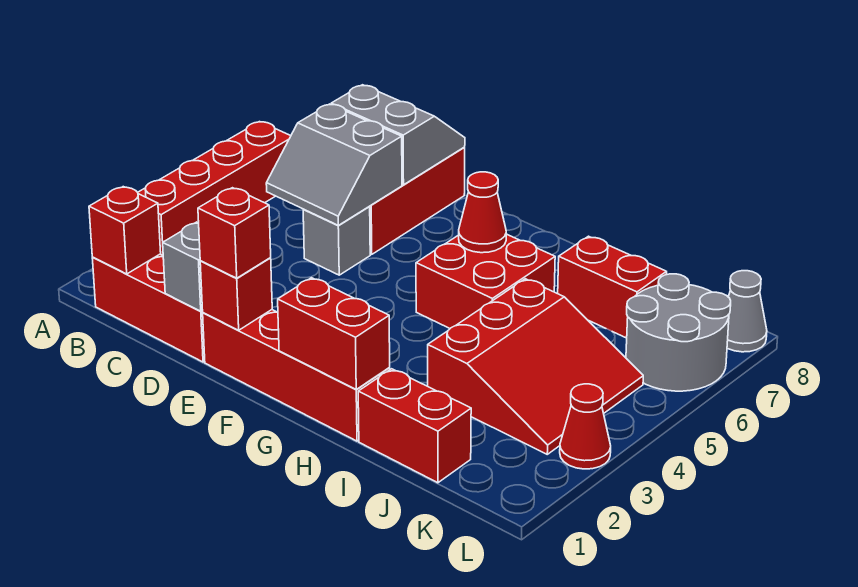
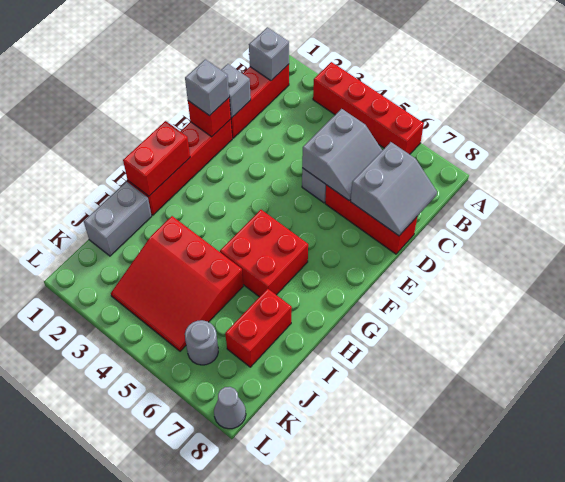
red 1x1 brick [89,187,161,274] -> grey 1x1 brick [249,27,289,81]
grey 2x2 slope [266,104,402,225] -> grey 2x2 slope turned to [302,109,382,200]
red 1x1 brick [198,188,271,278] -> grey 1x1 brick [185,59,229,116]
red 1x1 cone [459,172,506,253] -> none
red 1x2 brick [358,369,471,483] -> grey 1x2 brick [84,182,152,256]
grey 2x2 round brick [626,274,731,391] -> grey 1x1 round brick [185,320,218,365]
red 1x1 cone [560,384,611,469] -> none

